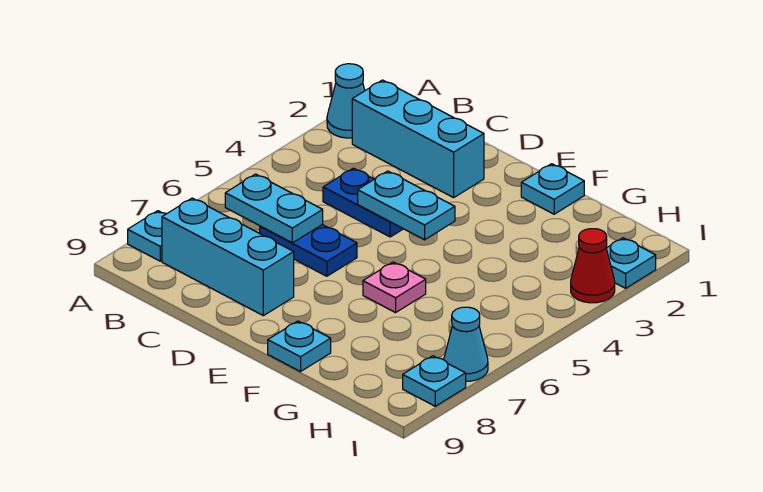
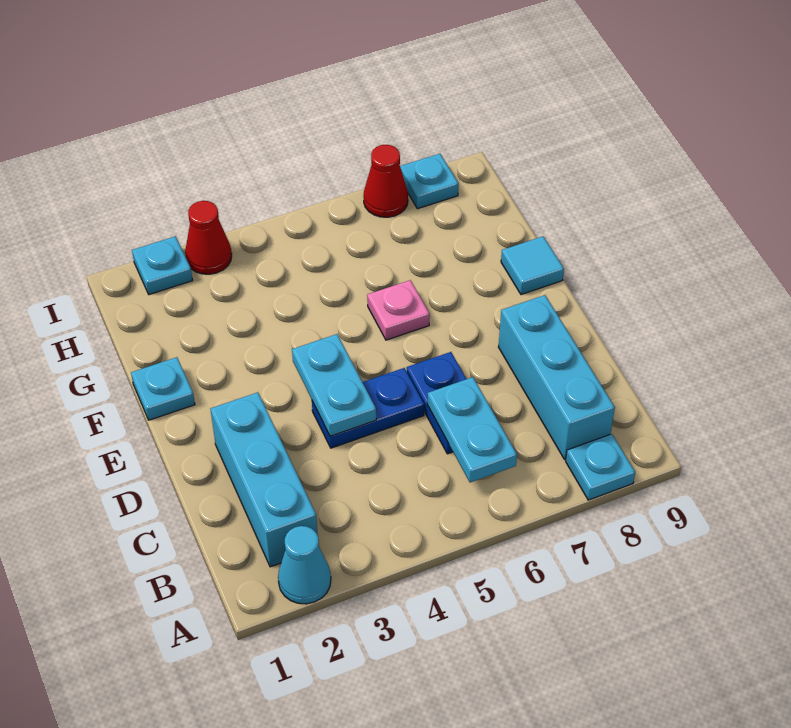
blue 1x2 plate [323,168,403,237] -> blue 1x2 plate turned to [312,368,424,448]
cyan 1x1 plate [268,321,331,372] -> cyan 1x1 tile [501,236,564,295]
cyan 1x1 cone [444,307,488,381] -> red 1x1 cone [364,145,408,217]

